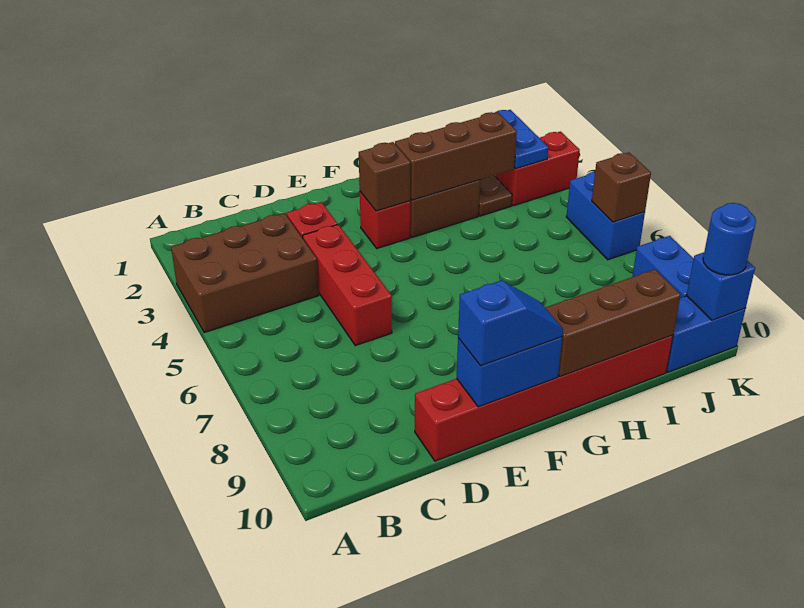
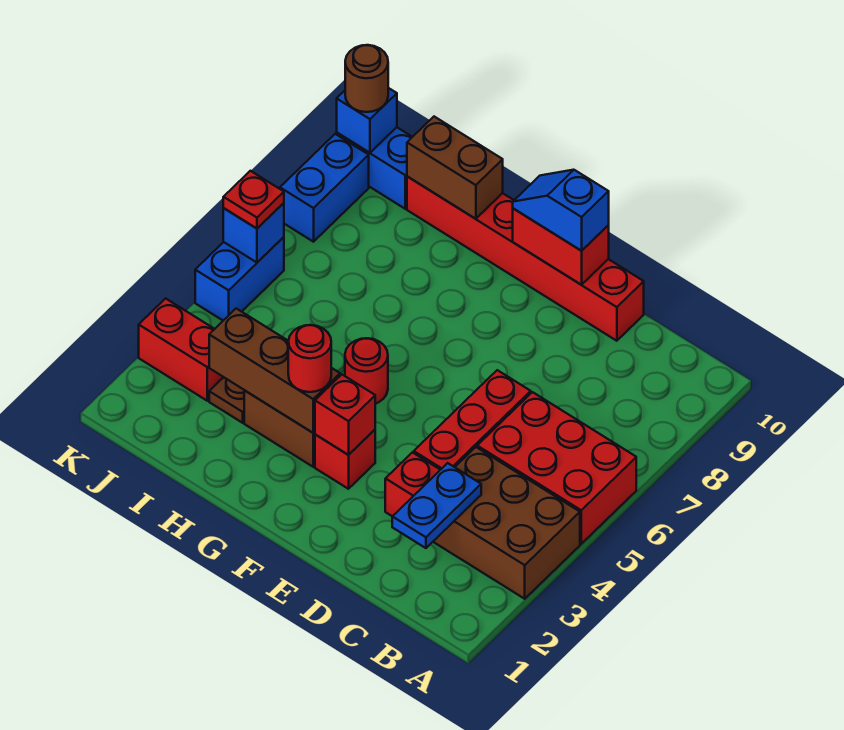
none -> red 2x3 brick [477,392,636,544]
blue 1x2 brick [457,337,562,407] -> red 1x2 brick [513,209,609,285]
brown 1x1 brick [359,142,410,211] -> red 1x1 brick [315,375,375,455]
none -> red 1x1 round brick [288,325,331,392]
none -> red 1x1 round brick [345,338,388,404]
brown 1x3 brick [545,269,681,376] -> brown 1x2 brick [407,117,503,219]
blue 1x2 plate [495,110,548,169] -> blue 1x2 plate moved to [392,463,481,548]
brown 1x1 brick [592,152,651,222] -> blue 1x1 brick [223,203,284,262]
none -> red 1x1 plate [223,171,284,228]
blue 1x1 round brick [703,203,756,275] -> brown 1x1 round brick [345,45,388,112]

